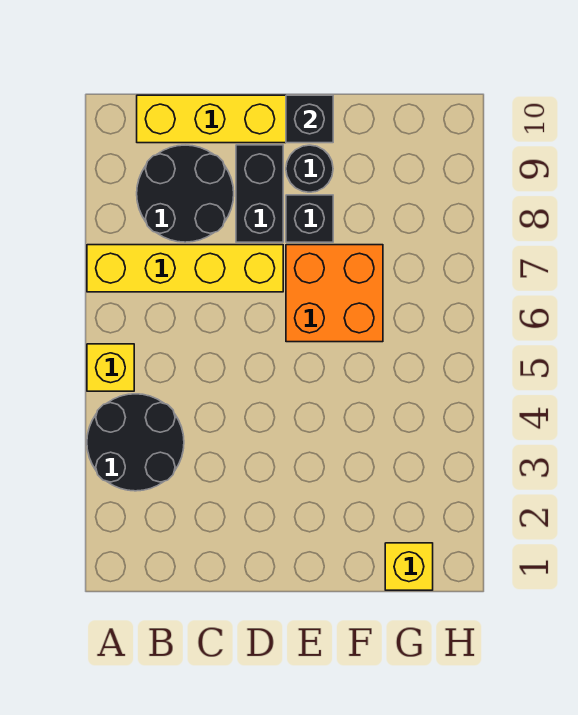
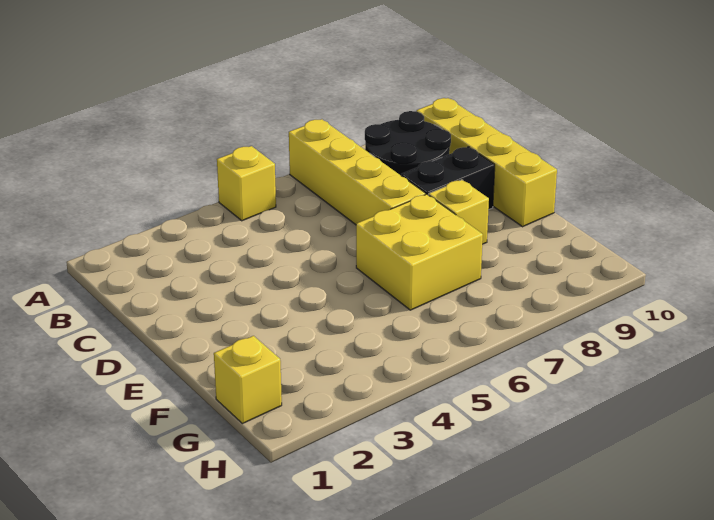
black 2x2 round brick [87,394,184,491] -> none
orange 2x2 brick [286,245,383,342] -> yellow 2x2 brick [356,194,483,310]
black 1x1 brick [286,195,333,242] -> yellow 1x1 brick [429,180,489,244]
black 1x1 round brick [286,145,333,192] -> none
black 1x1 brick [286,95,333,143] -> none

